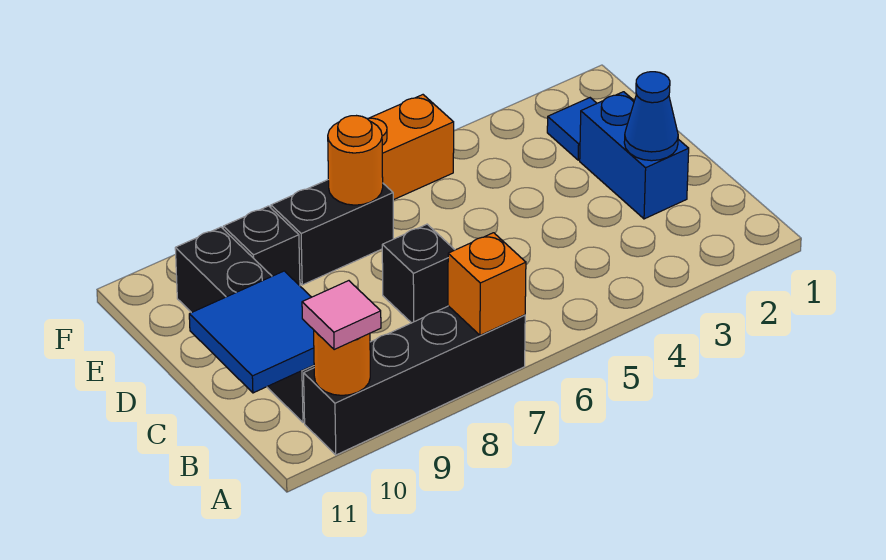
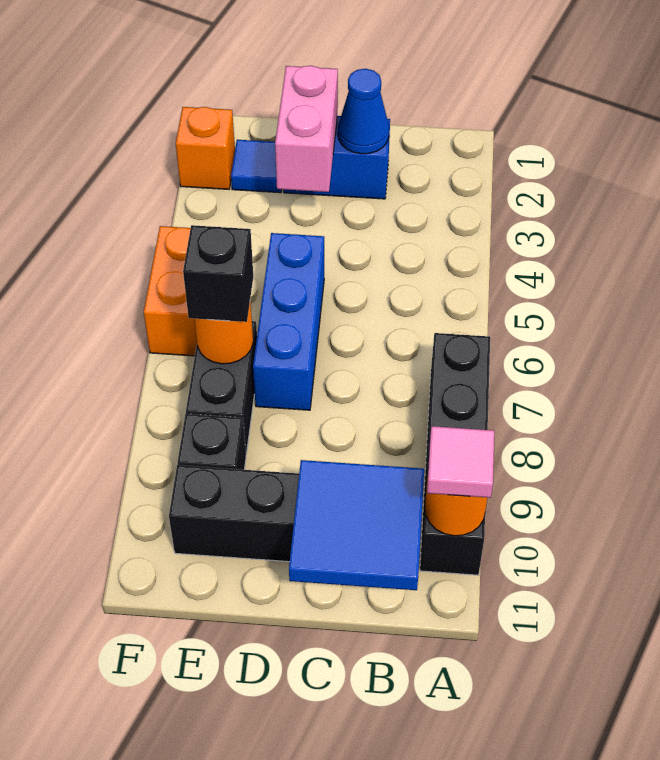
orange 1x1 brick [448,233,526,335] -> orange 1x1 brick moved to [176,107,235,189]
black 1x1 brick [382,224,455,323] -> black 1x1 brick moved to [183,225,253,322]
none -> pink 1x2 brick [275,66,338,192]
none -> blue 1x3 brick [253,233,324,410]

